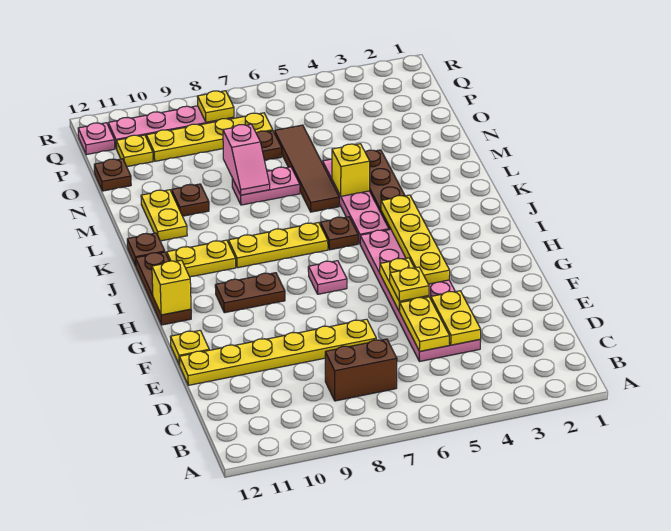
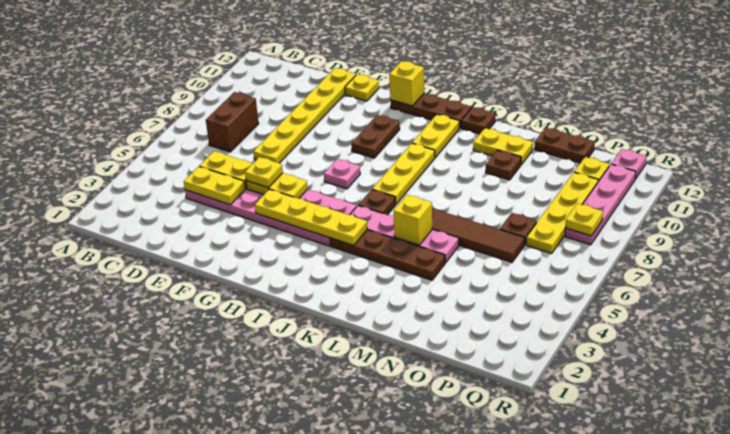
pink 1x2 plate [232,167,300,205] -> none
pink 1x2 slope [223,124,270,195] -> none
brown 1x1 plate [94,159,131,191] -> brown 1x2 plate [535,128,595,163]

